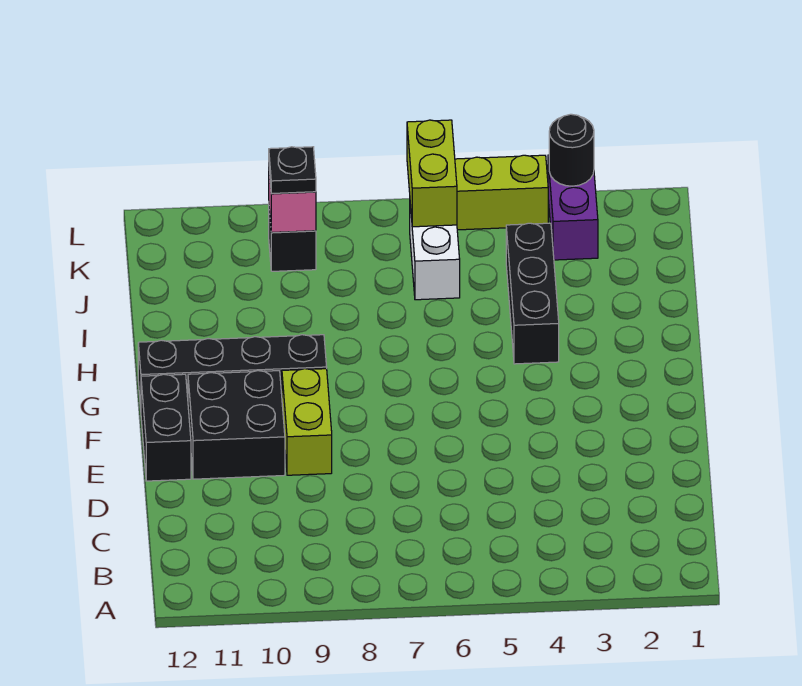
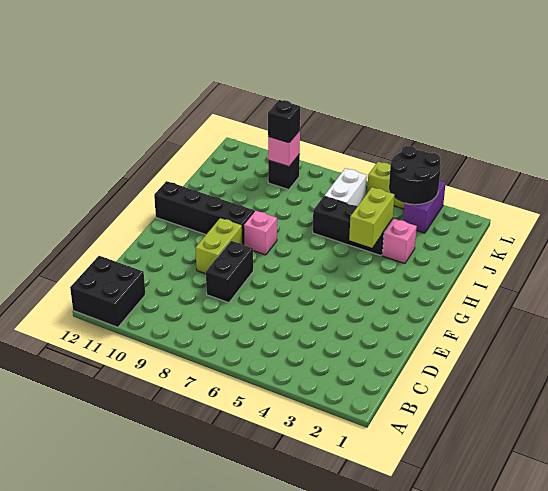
black 2x2 brick [188,371,285,479] -> black 2x2 brick moved to [70,256,146,327]
black 1x2 brick [141,374,191,481] -> black 1x2 brick moved to [206,241,253,303]
none -> pink 1x1 brick [244,210,277,255]
black 1x3 brick [506,223,559,364] -> black 1x3 brick turned to [313,196,393,256]
none -> pink 1x1 brick [382,219,417,263]
lime 1x2 brick [407,120,457,227] -> lime 1x2 brick moved to [349,187,394,248]
black 1x1 plate [269,147,316,194] -> black 1x1 brick [268,100,300,143]
black 1x1 round brick [549,114,594,186] -> black 2x2 round brick [389,146,441,205]

